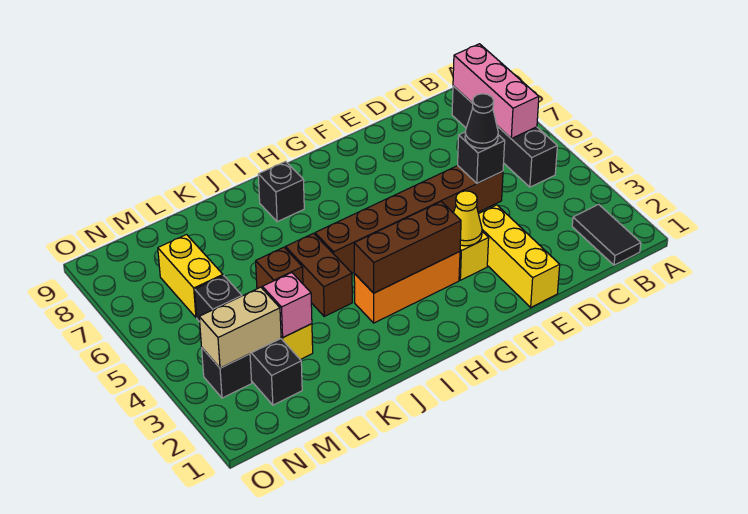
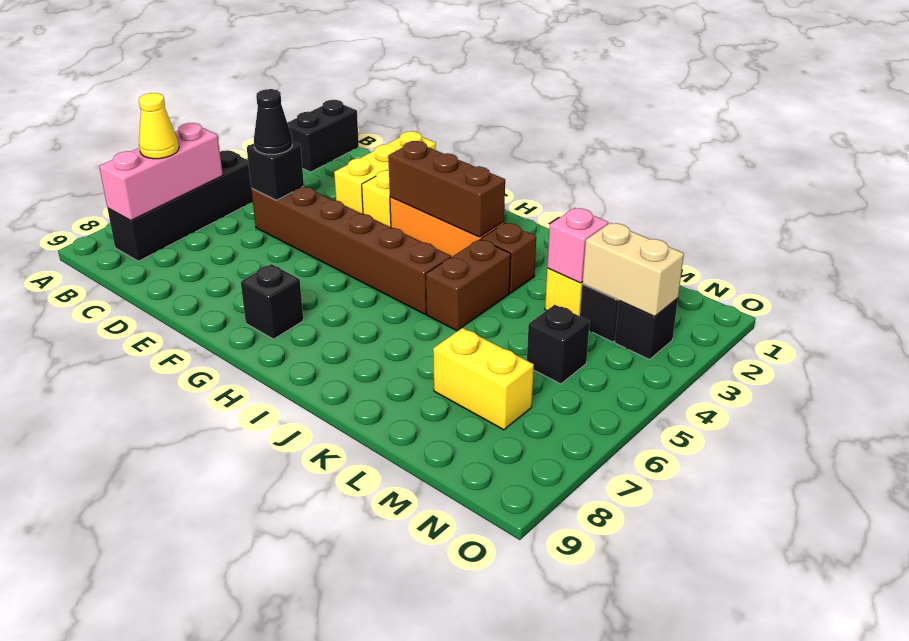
black 1x2 tile [572,204,641,265] -> black 1x2 brick [287,100,359,172]
yellow 1x1 cone [454,191,482,246] -> yellow 1x1 cone moved to [139,93,179,159]
black 1x1 brick [258,161,304,222] -> black 1x1 brick moved to [241,264,303,339]
brown 1x1 brick [256,247,303,289] -> brown 1x1 brick moved to [481,223,536,293]
yellow 1x2 brick [158,235,223,318] -> yellow 1x2 brick turned to [433,328,534,430]

